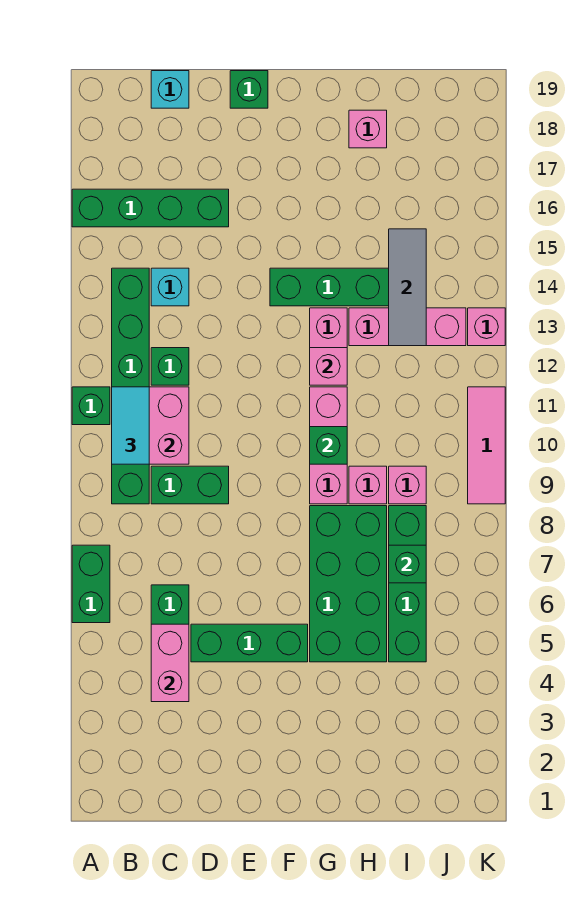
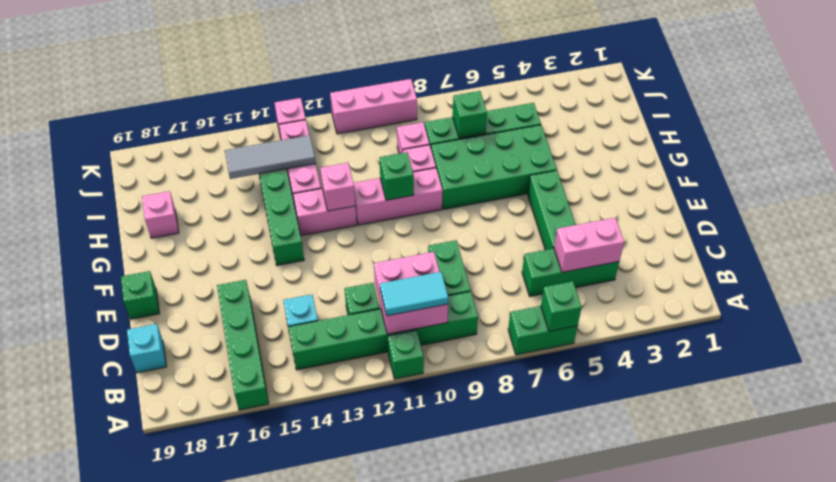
none -> green 1x1 brick [541,281,582,331]
pink 1x3 tile [468,387,505,504] -> pink 1x3 brick [330,79,417,134]

